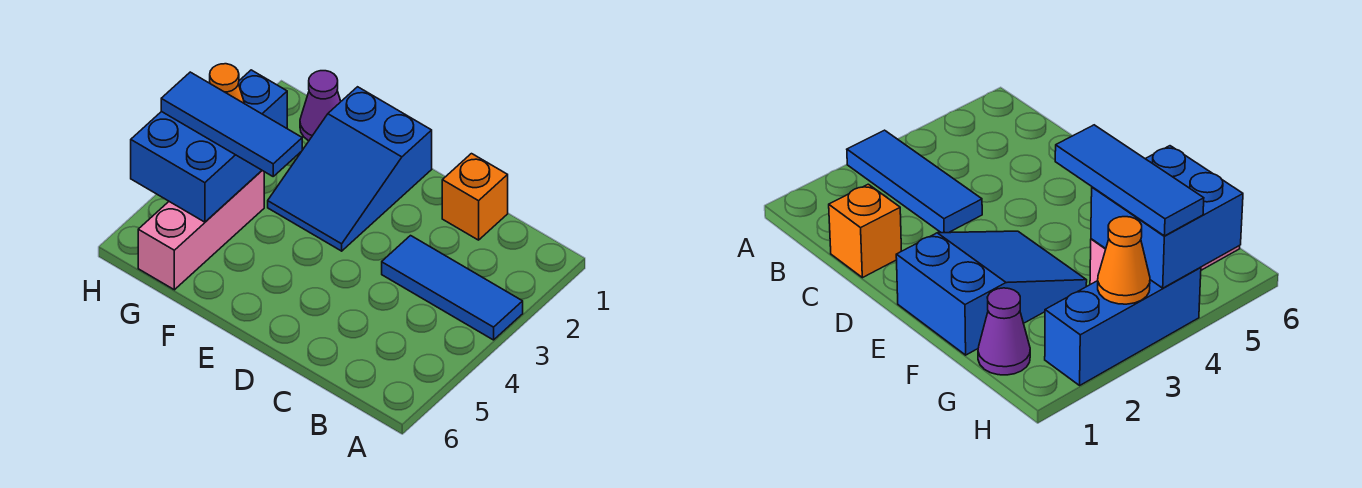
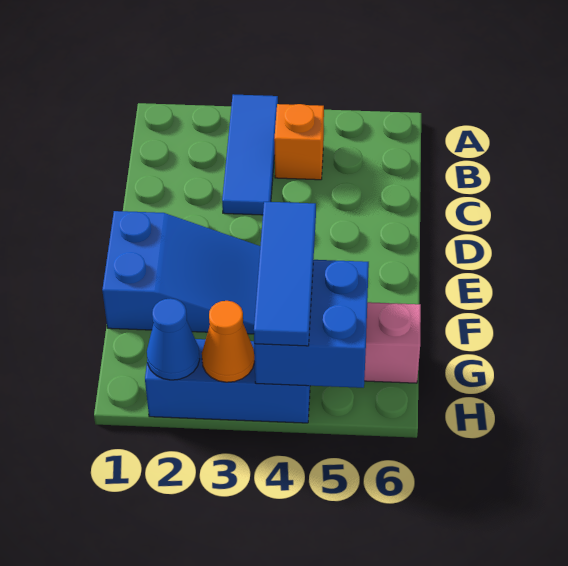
orange 1x1 brick [442,154,508,240] -> orange 1x1 brick moved to [274,104,324,180]
purple 1x1 cone [300,71,341,141] -> none
none -> blue 1x1 cone [147,298,200,380]

